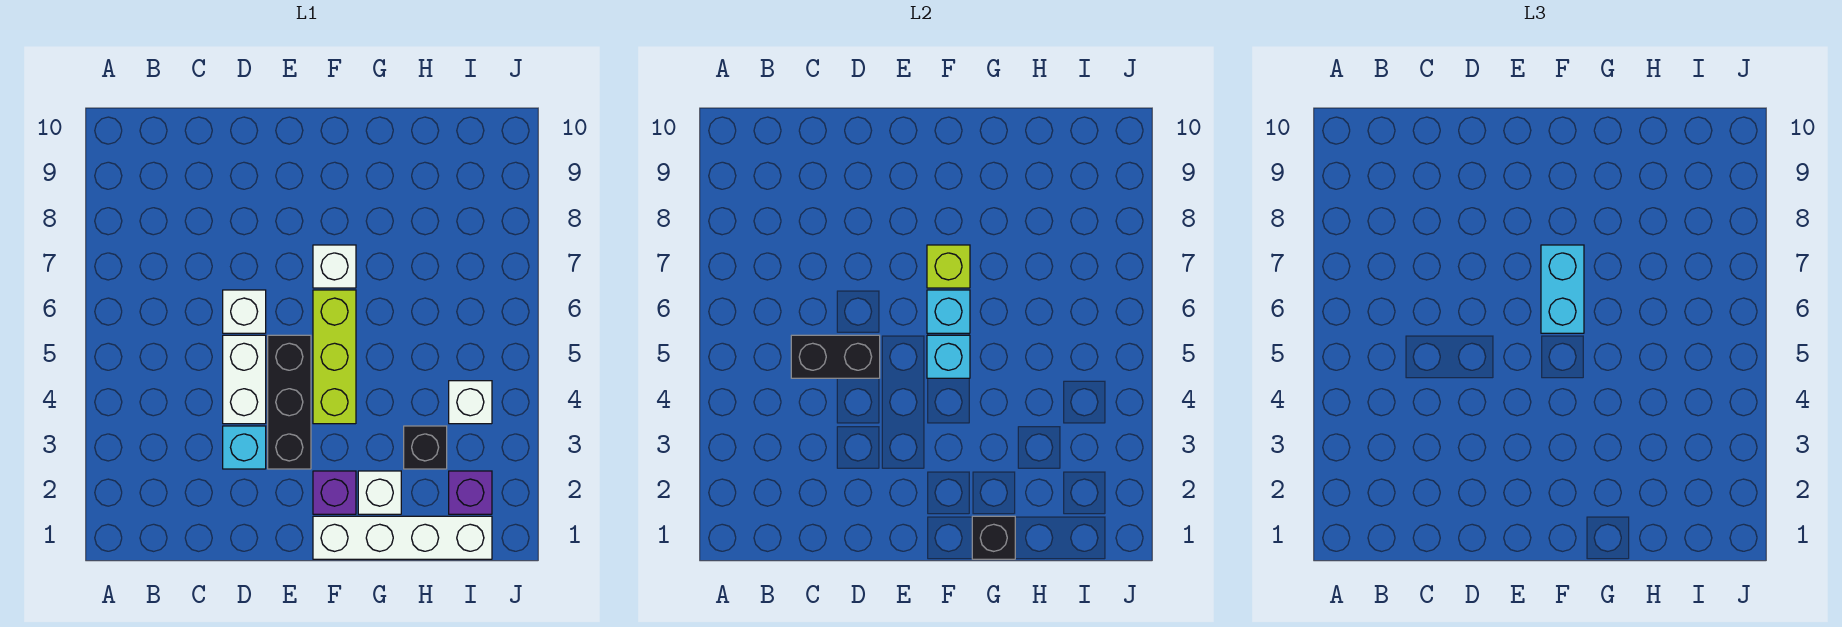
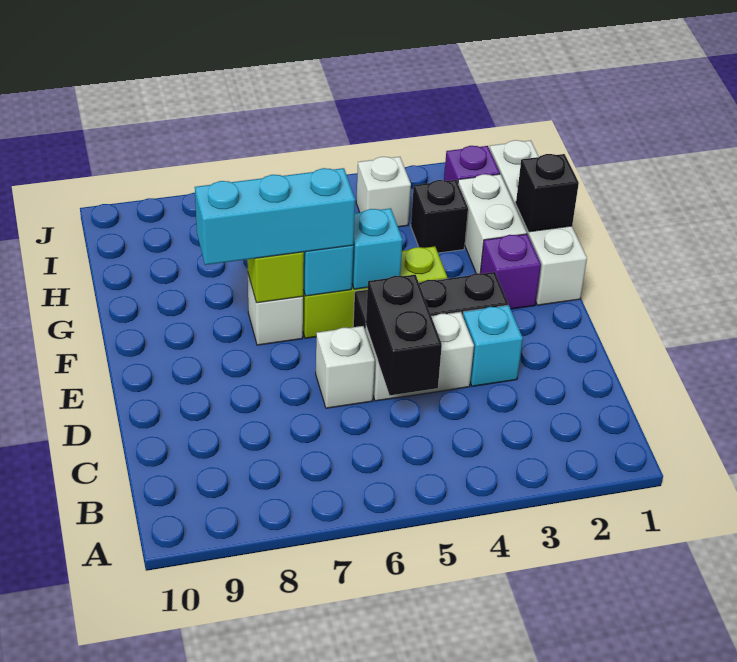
cyan 1x2 brick [1541,245,1584,333] -> cyan 1x3 brick [195,168,355,265]
white 1x1 brick [358,471,401,514] -> white 1x2 brick [458,174,527,273]

